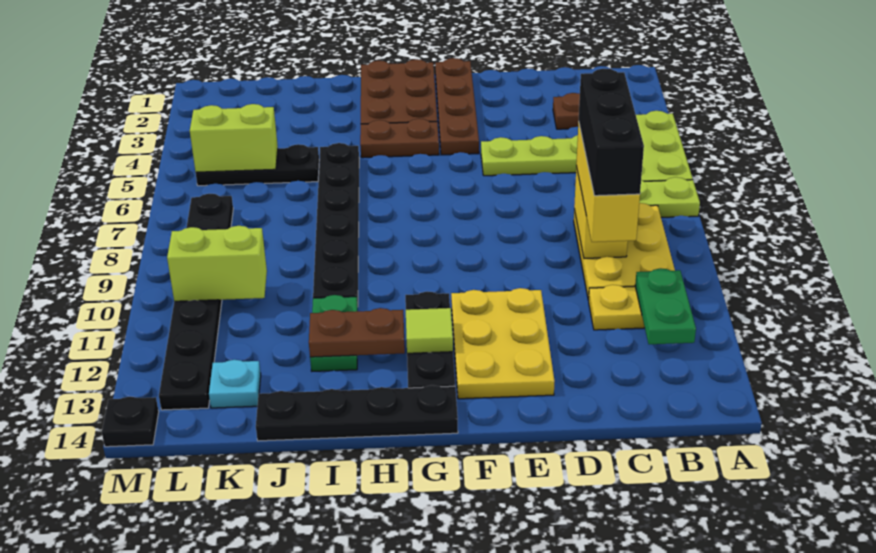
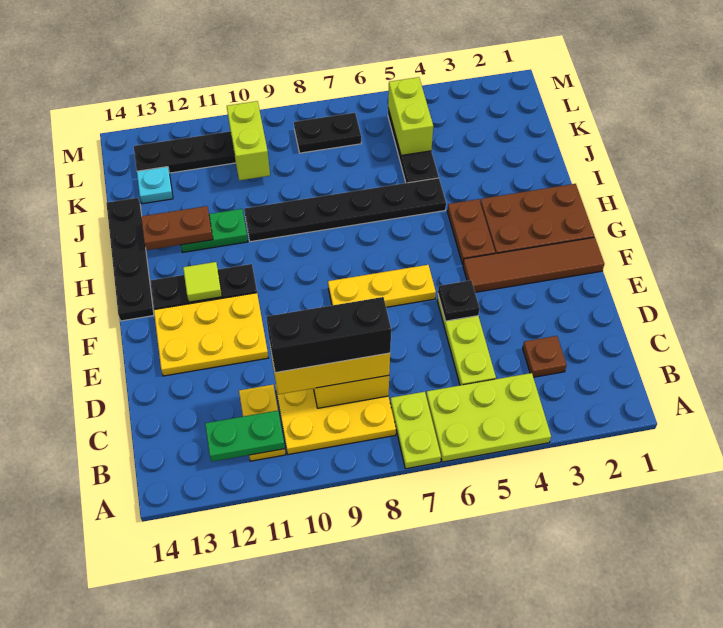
brown 1x4 plate [435,58,479,155] -> brown 1x4 tile [463,237,604,292]
none -> yellow 1x3 plate [328,265,436,307]
brown 1x2 plate [309,308,405,357] -> brown 1x2 plate turned to [141,206,213,250]
black 1x1 plate [102,397,159,447] -> black 1x1 plate moved to [438,280,480,321]

